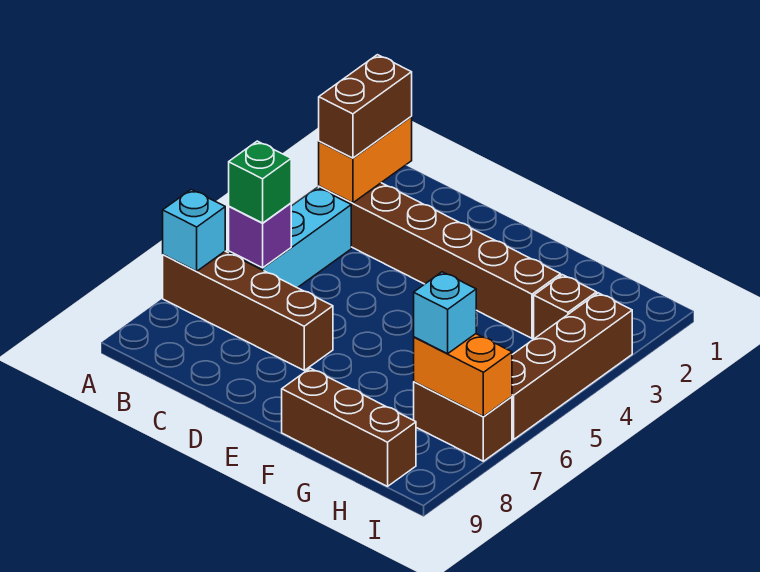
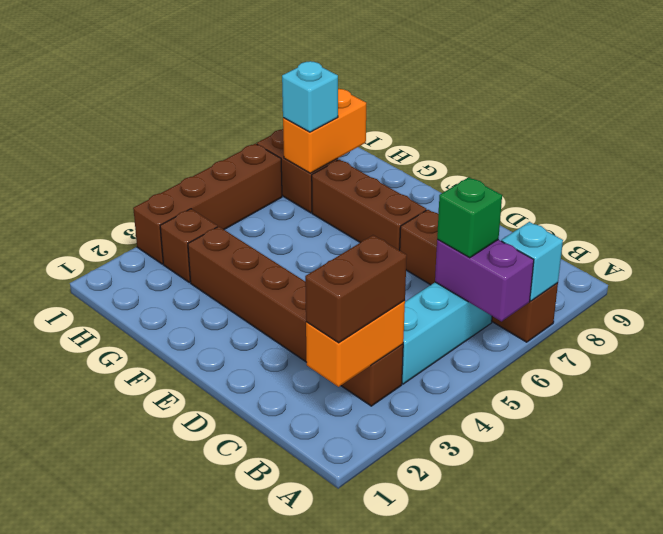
purple 1x1 brick [229,203,291,268] -> purple 1x2 brick [435,239,534,321]
brown 1x3 brick [282,368,416,486] -> brown 1x3 brick moved to [312,160,426,250]
orange 1x2 brick [414,334,512,417] -> orange 1x2 brick turned to [283,88,366,173]

